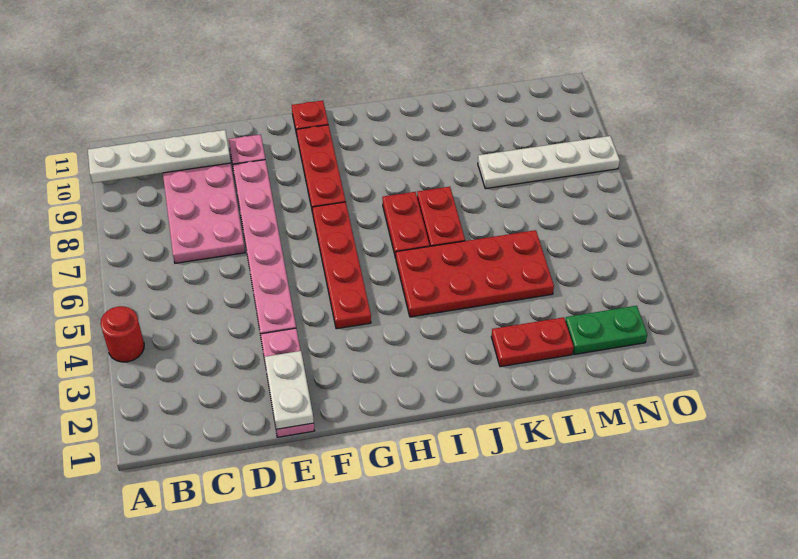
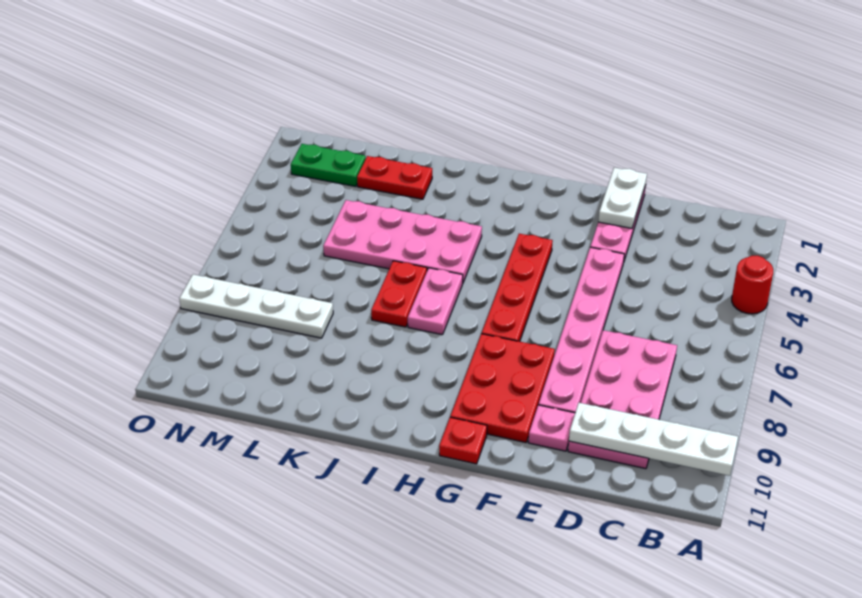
red 1x3 plate [297,125,346,213] -> red 2x3 plate [450,334,555,443]
red 2x4 plate [396,230,554,317] -> pink 2x4 plate [323,200,482,282]
red 1x2 plate [382,192,430,258] -> pink 1x2 plate [408,268,463,335]

